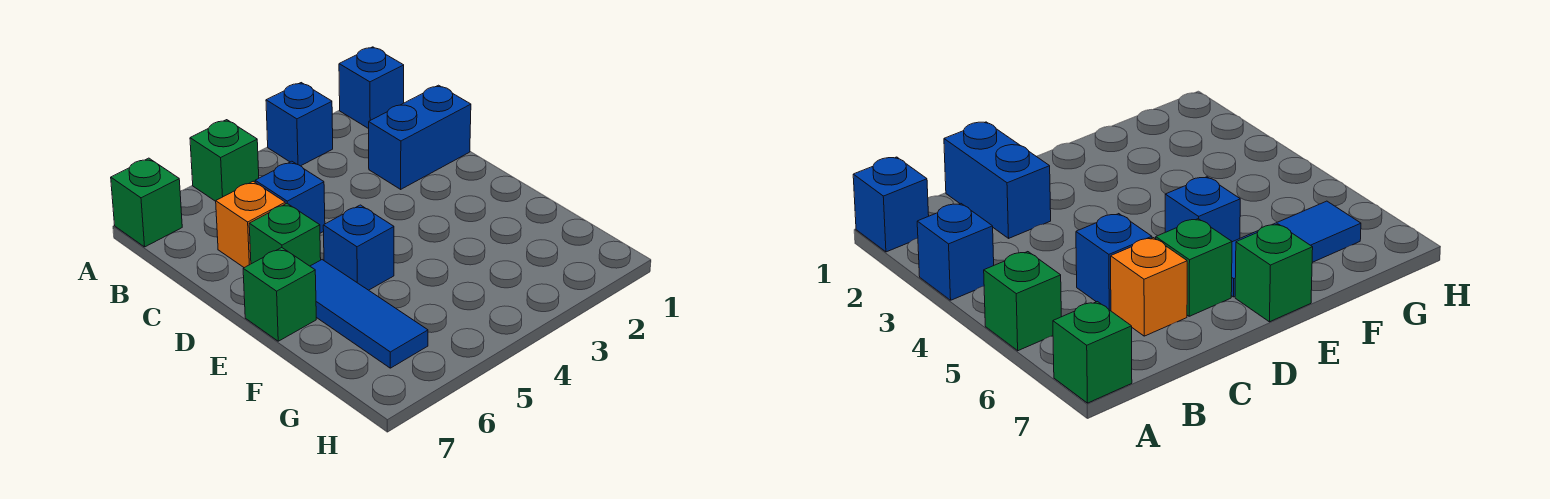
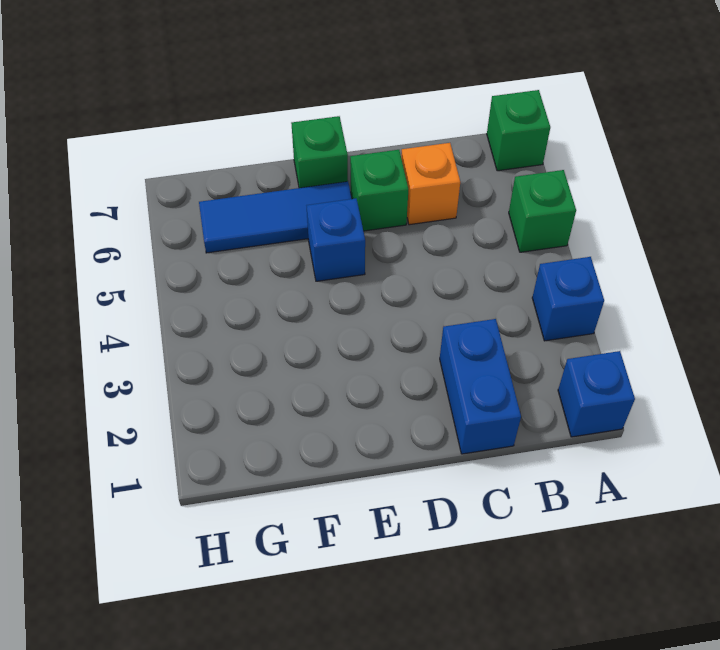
blue 1x1 brick [255,161,325,233] -> none

